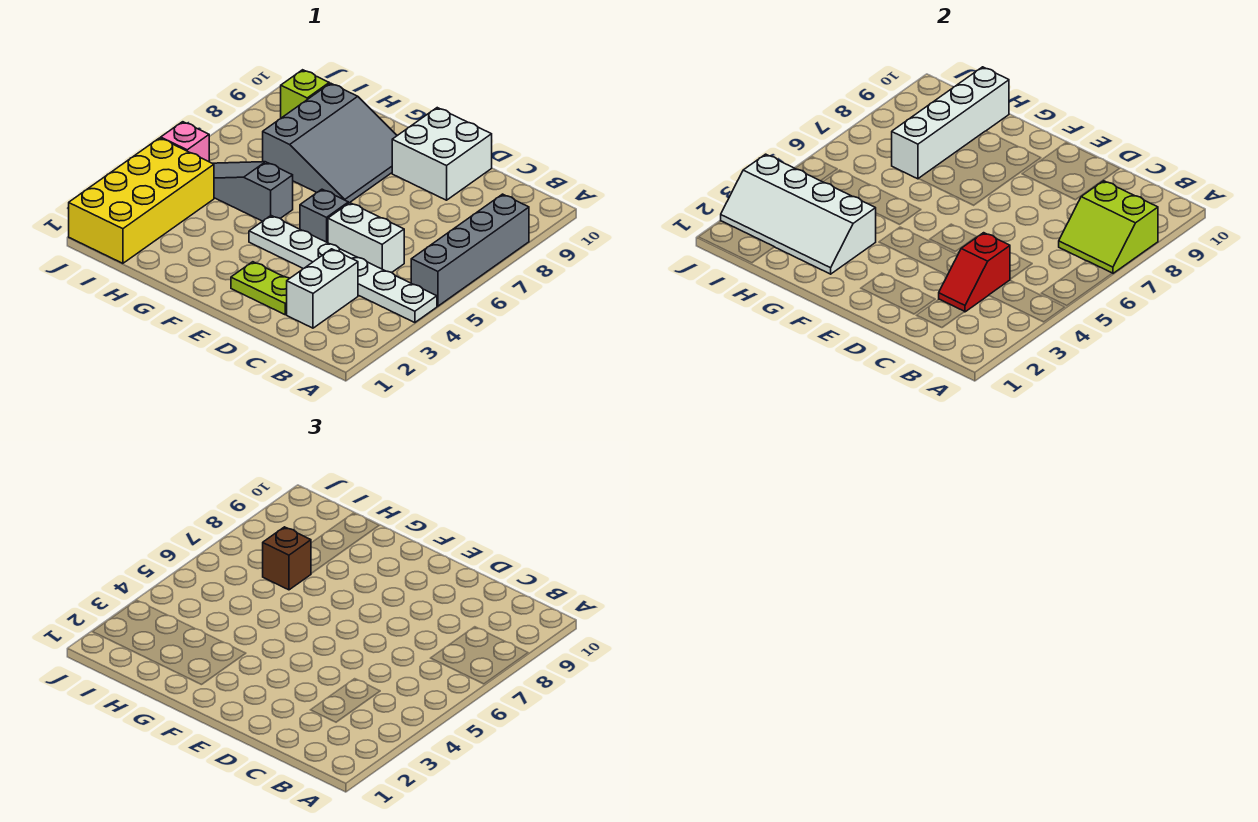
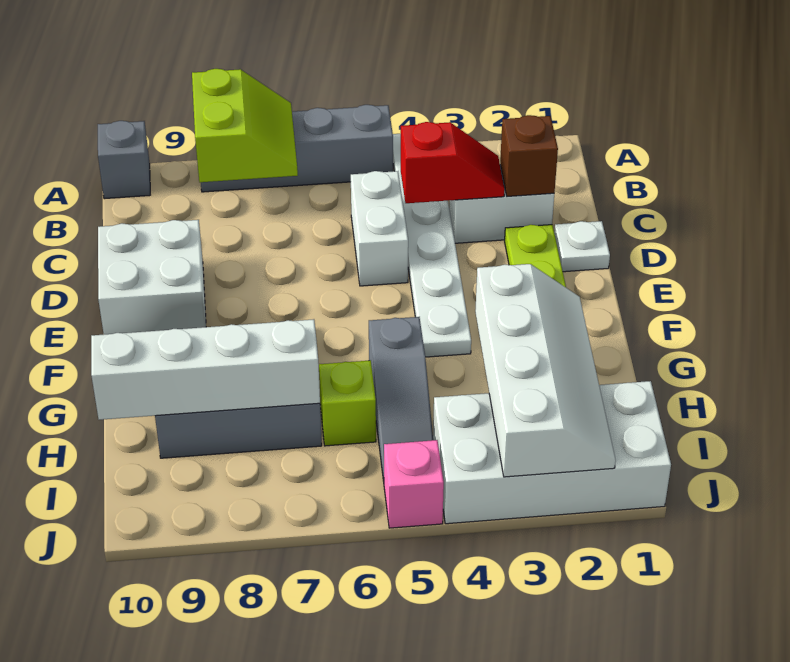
none -> white 1x1 plate [554,221,610,272]
grey 1x1 brick [300,189,348,243] -> grey 1x1 brick moved to [98,121,150,199]
brown 1x1 brick [263,527,311,590] -> brown 1x1 brick moved to [500,115,558,196]
yellow 2x4 brick [69,138,214,263] -> white 2x4 brick [433,381,671,524]
lime 1x1 brick [281,70,329,118] -> lime 1x1 brick moved to [319,360,376,446]

